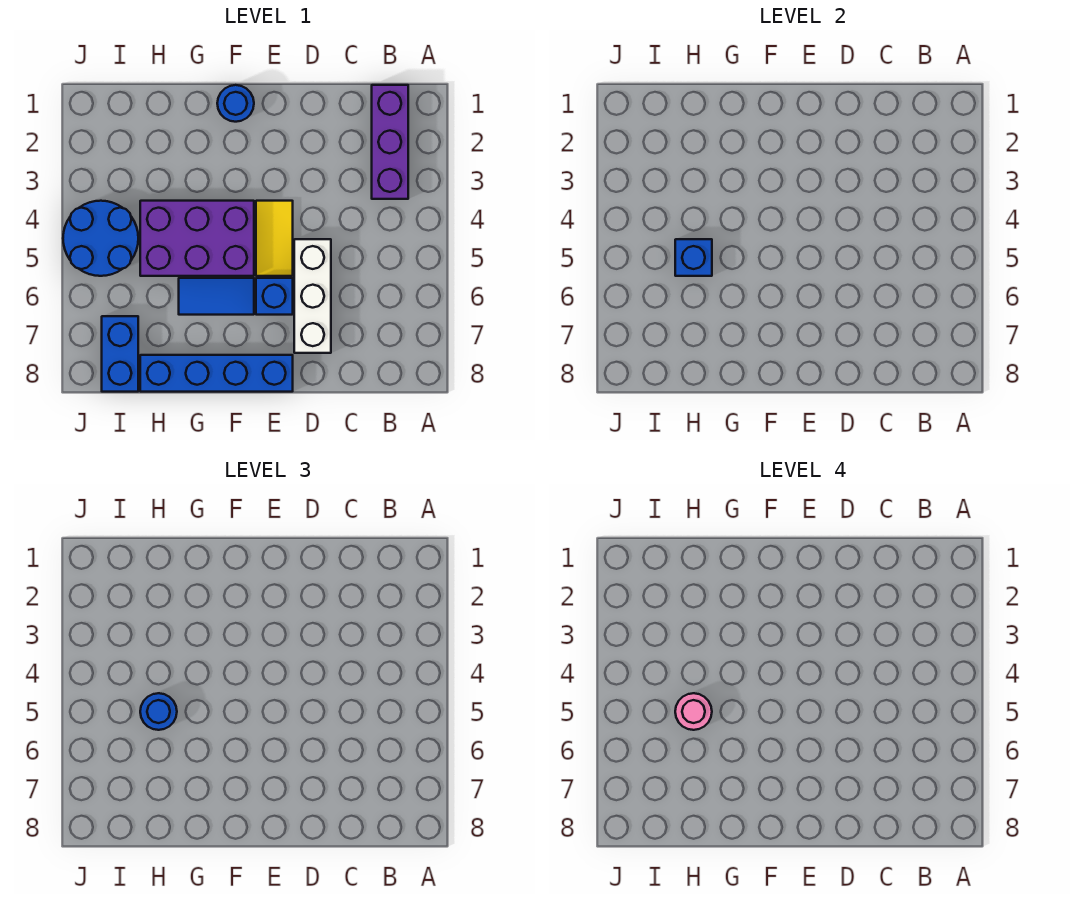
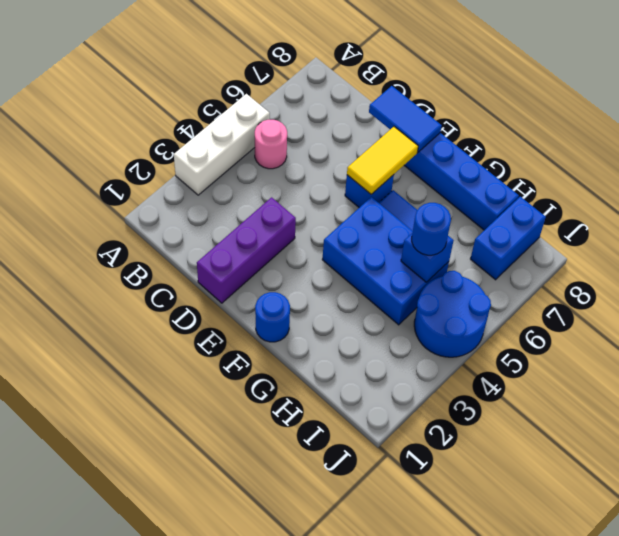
purple 1x3 brick [372,85,408,199] -> purple 1x3 brick moved to [197,197,296,303]
white 1x3 brick [294,239,331,353] -> white 1x3 brick moved to [174,94,270,195]
none -> blue 1x2 tile [369,86,442,152]
yellow 1x2 tile [256,201,293,276] -> yellow 1x2 tile moved to [347,127,418,194]
purple 2x3 brick [140,201,254,276] -> blue 2x3 brick [322,197,449,325]
pink 1x1 round brick [675,693,712,730] -> pink 1x1 round brick moved to [255,120,287,169]

